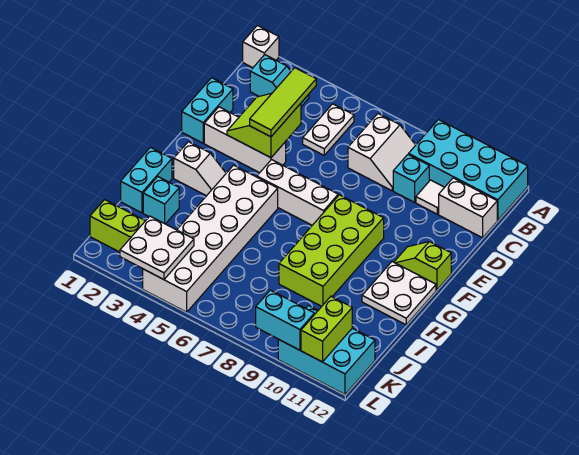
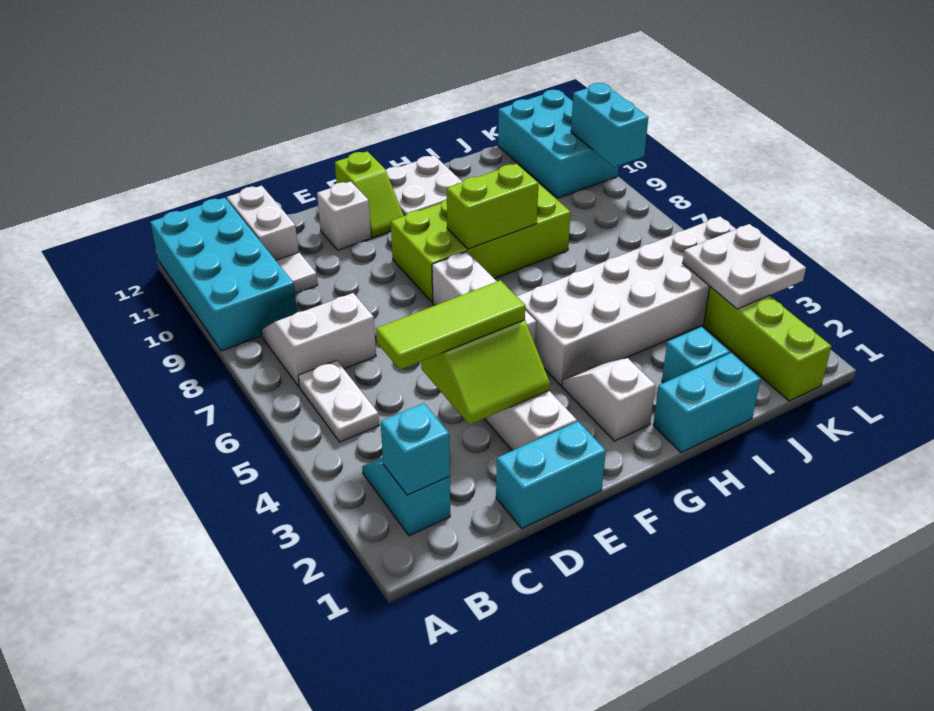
white 1x1 brick [243,26,279,68] -> white 1x1 brick moved to [317,181,371,250]
white 1x2 plate [303,104,354,155] -> white 1x2 plate turned to [298,360,379,442]
cyan 1x1 brick [393,154,429,202] -> cyan 1x1 brick moved to [381,403,450,495]
lime 1x2 brick [301,296,352,362] -> lime 1x2 brick moved to [447,164,539,249]

